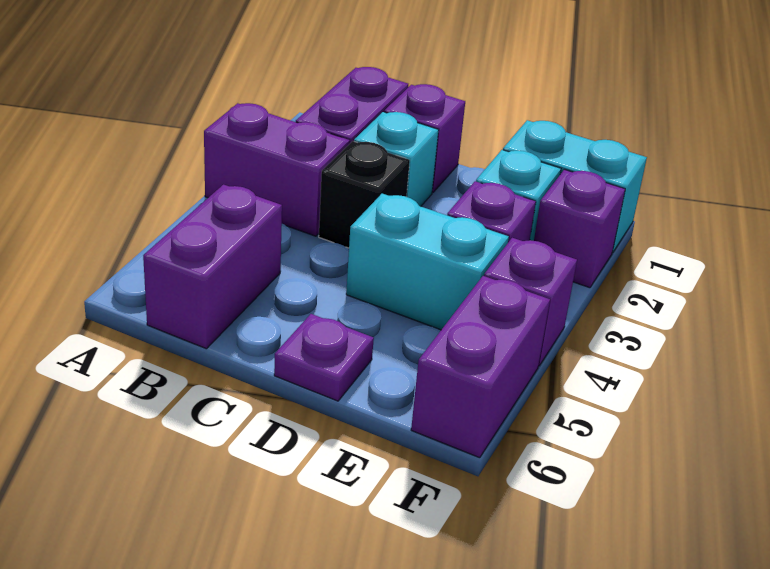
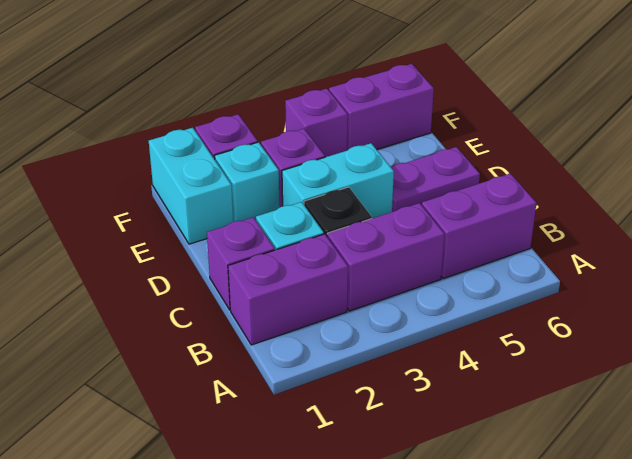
purple 1x2 brick [204,103,350,236] -> purple 1x2 brick turned to [327,203,444,311]
cyan 1x2 brick [346,194,509,330] -> cyan 1x2 brick turned to [282,143,394,218]
purple 1x1 plate [274,314,374,401] -> purple 1x2 plate [391,147,480,212]

